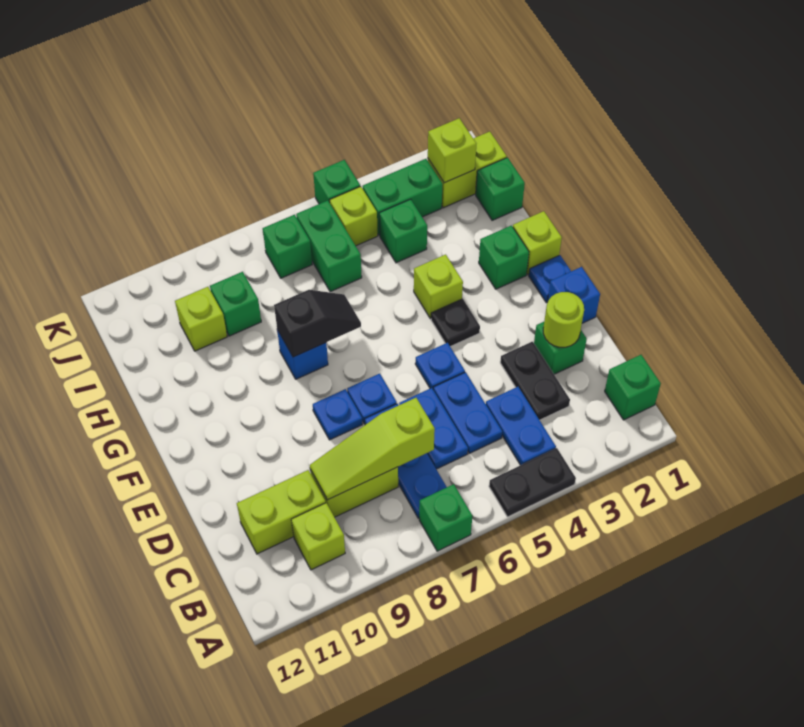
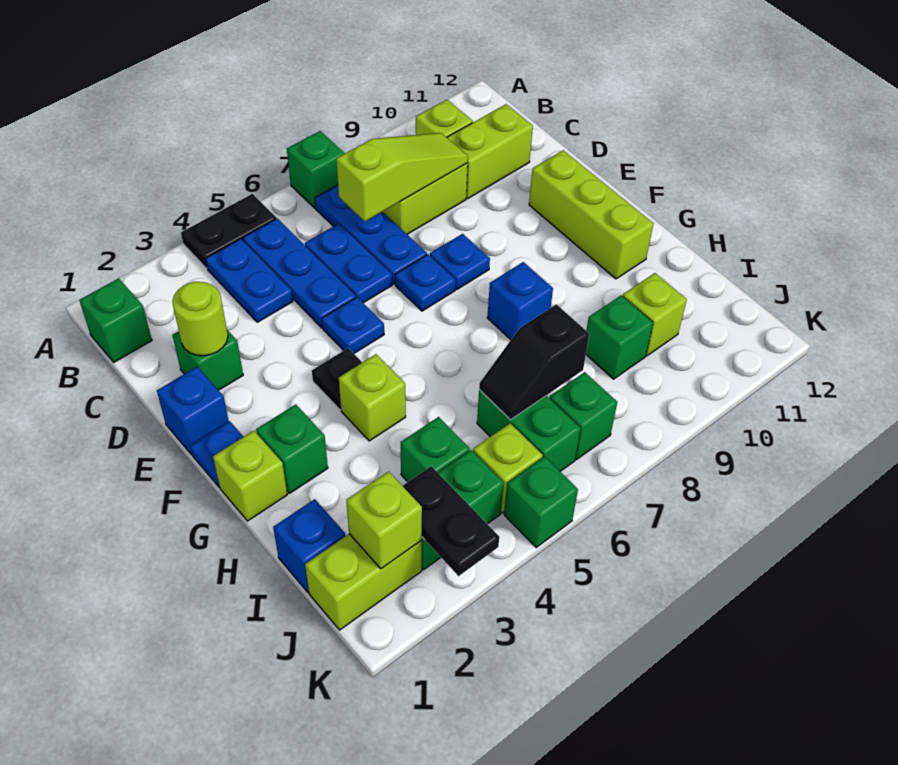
black 1x2 plate [500,342,570,420] -> black 1x2 plate moved to [403,466,499,576]
blue 1x2 plate [433,372,502,453] -> blue 1x3 plate [243,218,356,328]
none -> lime 1x3 brick [529,150,653,279]
black 1x2 slope [274,290,361,357] -> black 1x2 slope moved to [479,304,589,420]
green 1x1 brick [476,158,525,220] -> blue 1x1 brick [273,499,346,592]

